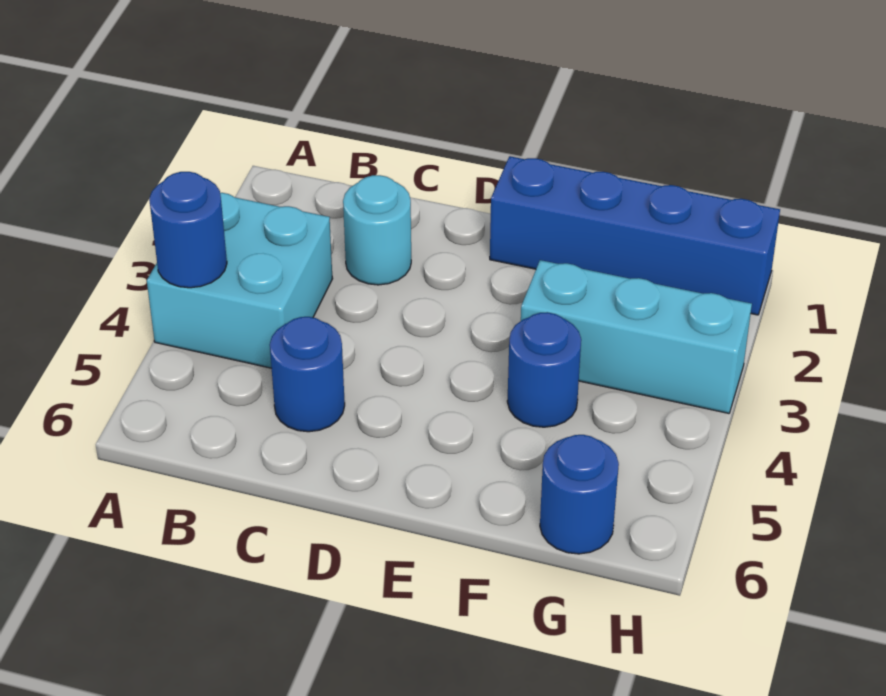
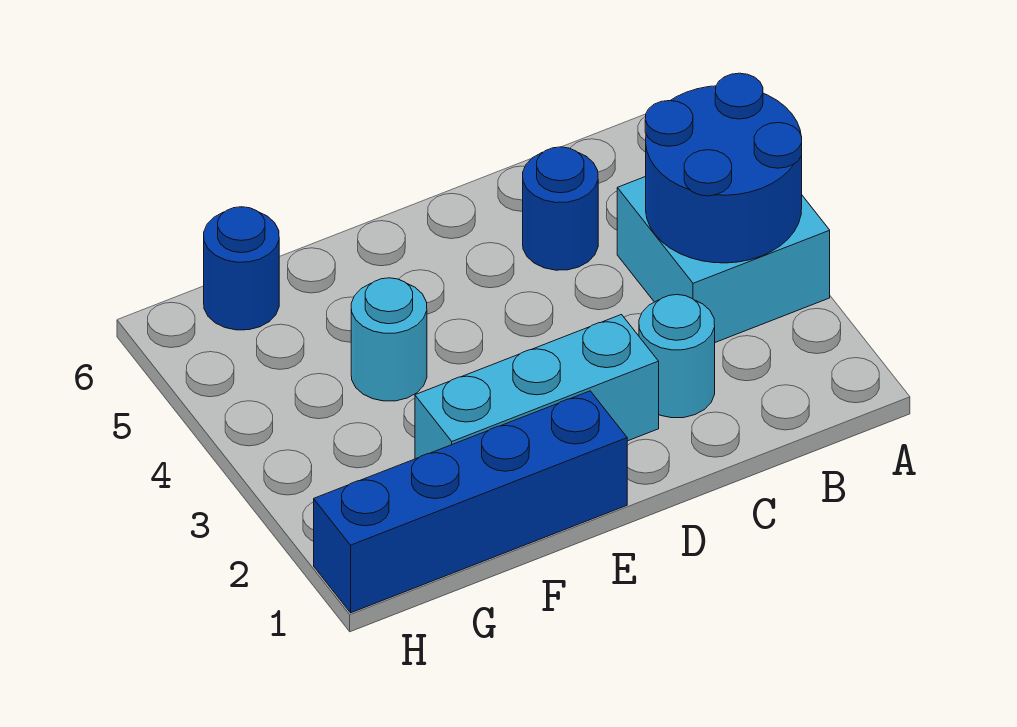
blue 1x1 round brick [149,172,227,288] -> blue 2x2 round brick [645,73,802,263]
cyan 1x3 brick [521,260,752,413] -> cyan 1x3 brick moved to [415,315,659,459]
blue 1x1 round brick [507,312,581,427] -> cyan 1x1 round brick [351,278,427,401]

